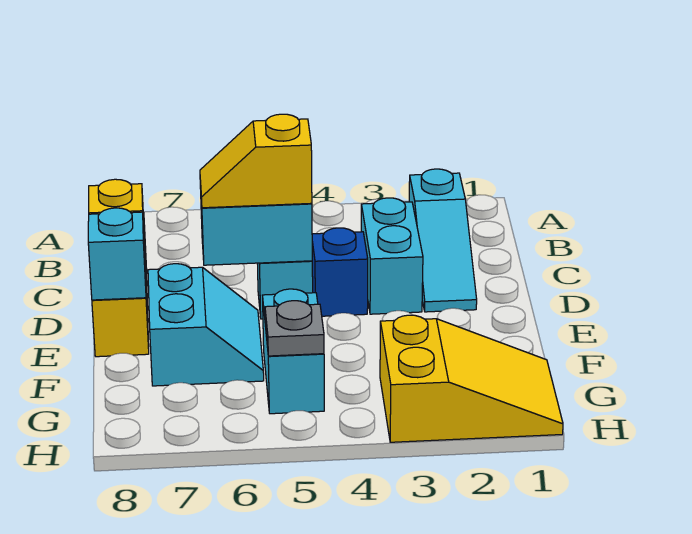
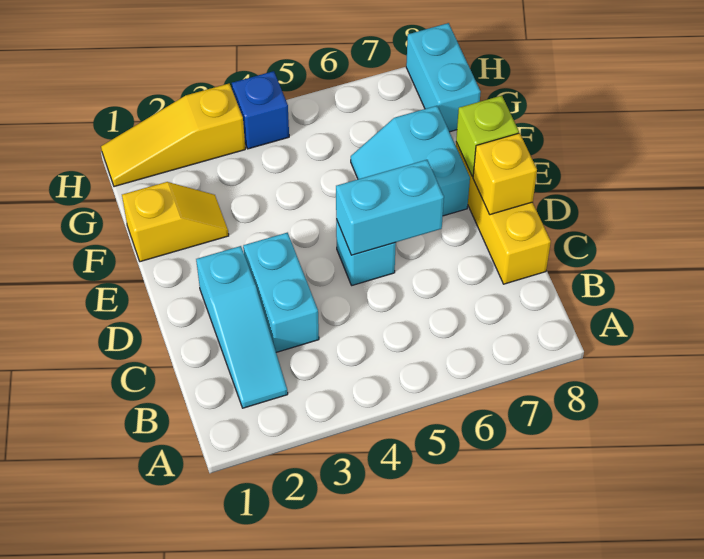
cyan 1x3 slope [409,169,477,312] -> cyan 1x3 slope turned to [196,246,288,408]
blue 1x1 brick [312,228,368,316] -> blue 1x1 brick moved to [232,71,289,149]
yellow 1x2 slope [200,114,312,208] -> yellow 1x2 slope moved to [122,182,229,262]
cyan 1x1 brick [88,208,146,300] -> lime 1x1 brick [456,96,519,176]
cyan 1x2 brick [263,289,324,414] -> cyan 1x2 brick moved to [406,23,481,132]
yellow 2x3 slope [380,315,563,442] -> yellow 1x3 slope [101,84,245,187]
grey 1x1 plate [265,301,324,356] -> none

